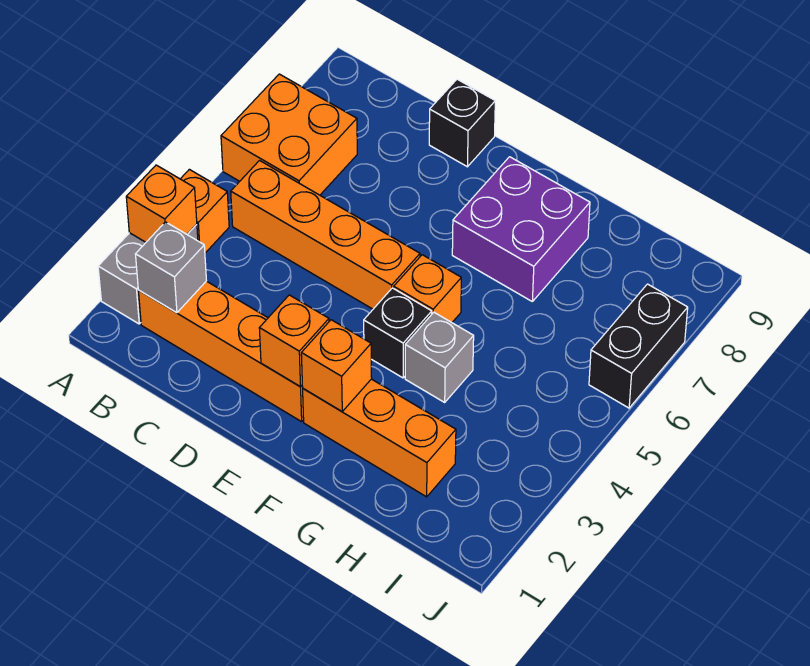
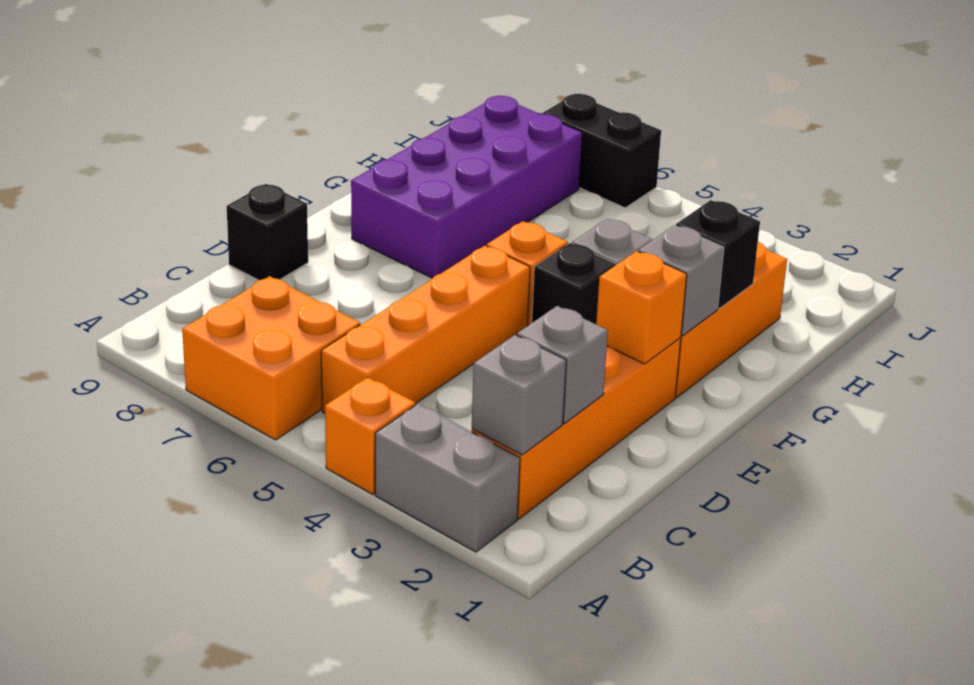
orange 1x1 brick [126,165,197,242] -> none
none -> grey 1x1 brick [517,306,608,424]
orange 1x1 brick [301,320,372,411] -> grey 1x1 brick [638,225,724,336]
purple 2x2 brick [452,157,590,301] -> purple 2x4 brick [351,96,582,278]
none -> black 1x1 brick [676,200,760,308]

